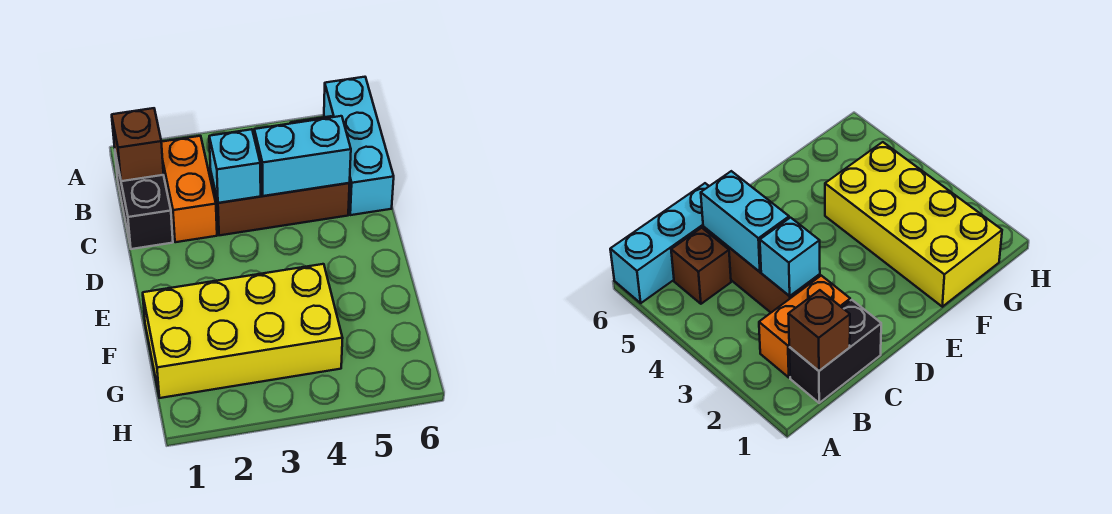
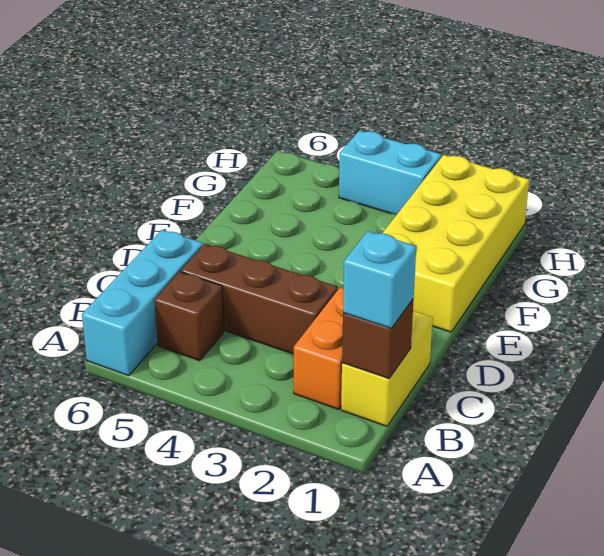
black 1x2 brick [115,153,173,249] -> yellow 1x2 brick [341,311,433,426]
cyan 1x1 brick [209,129,261,203] -> cyan 1x1 brick moved to [343,231,416,328]
cyan 1x2 brick [254,116,351,196] -> cyan 1x2 brick moved to [339,131,441,215]
yellow 2x4 brick [143,264,343,398] -> yellow 2x4 brick turned to [383,155,529,332]

